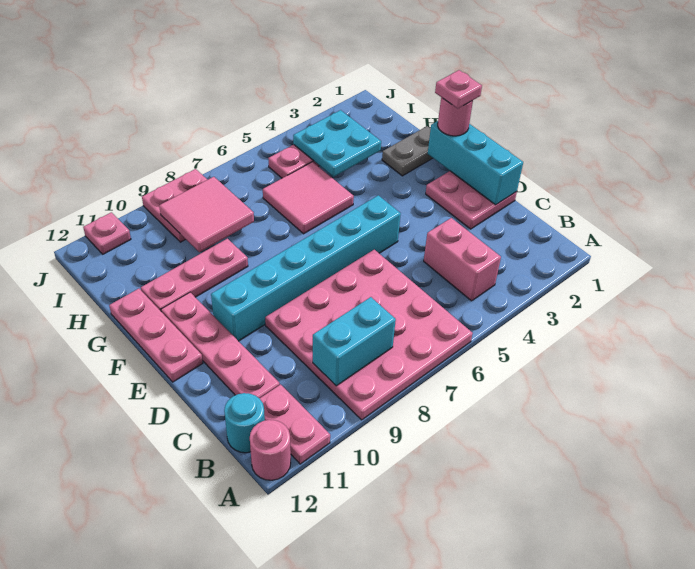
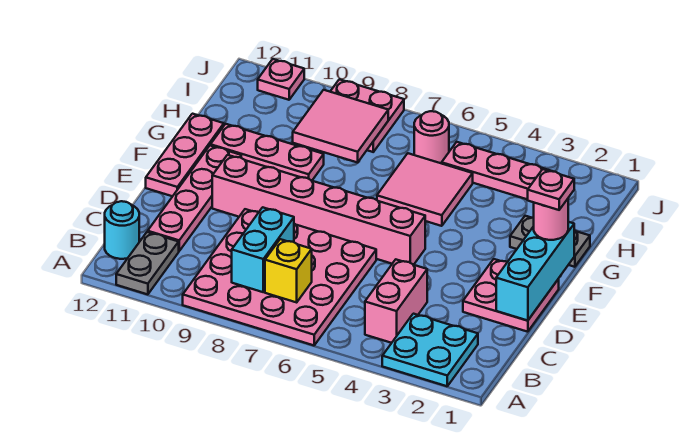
pink 1x2 plate [260,384,330,464] -> grey 1x2 plate [116,232,179,294]
pink 1x1 round brick [250,420,291,480] -> pink 1x1 round brick moved to [414,111,449,163]
none -> yellow 1x1 brick [265,239,312,302]
cyan 1x2 brick [313,297,396,386] -> cyan 1x2 brick turned to [232,207,294,292]
cyan 1x6 brick [211,195,401,341] -> pink 1x6 brick [212,155,425,265]
cyan 2x2 plate [293,110,381,177] -> cyan 2x2 plate moved to [382,314,478,386]

